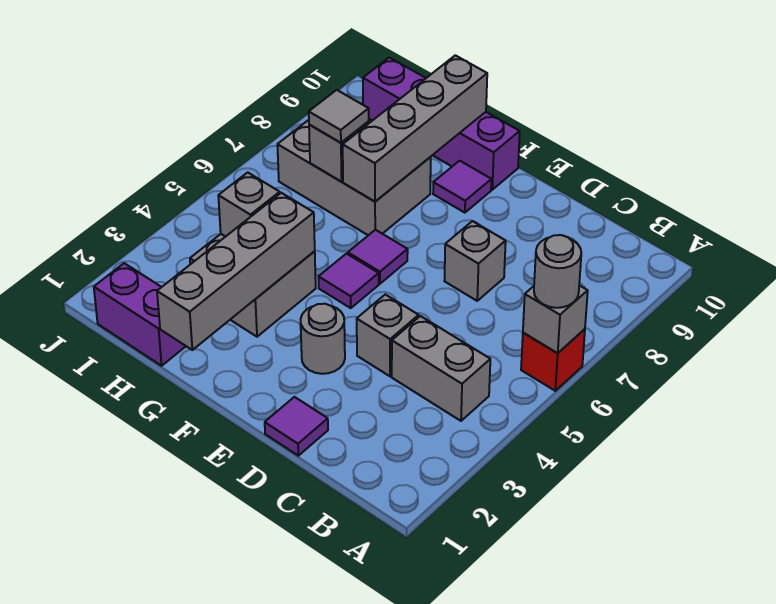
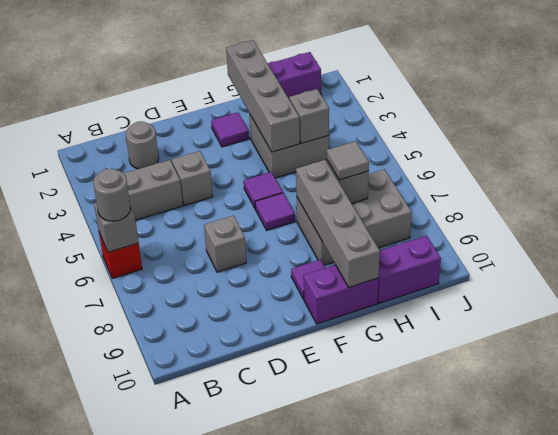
purple 1x1 tile [265,397,328,456] -> purple 1x1 tile moved to [211,112,249,147]
grey 1x1 round brick [301,304,345,374] -> grey 1x1 round brick moved to [126,121,159,169]

